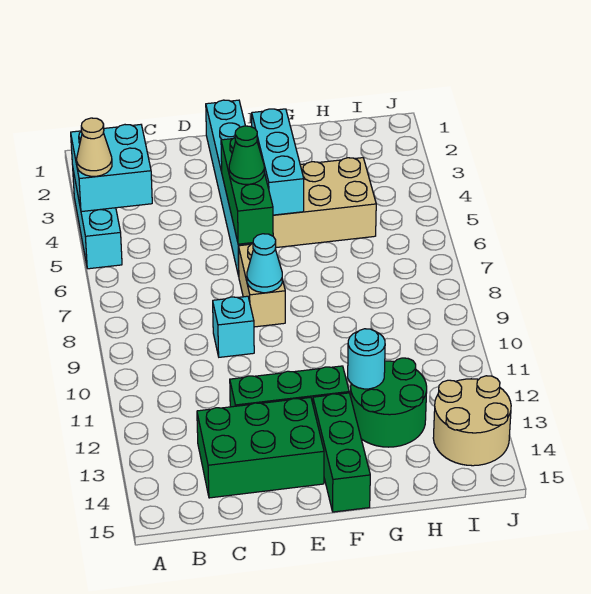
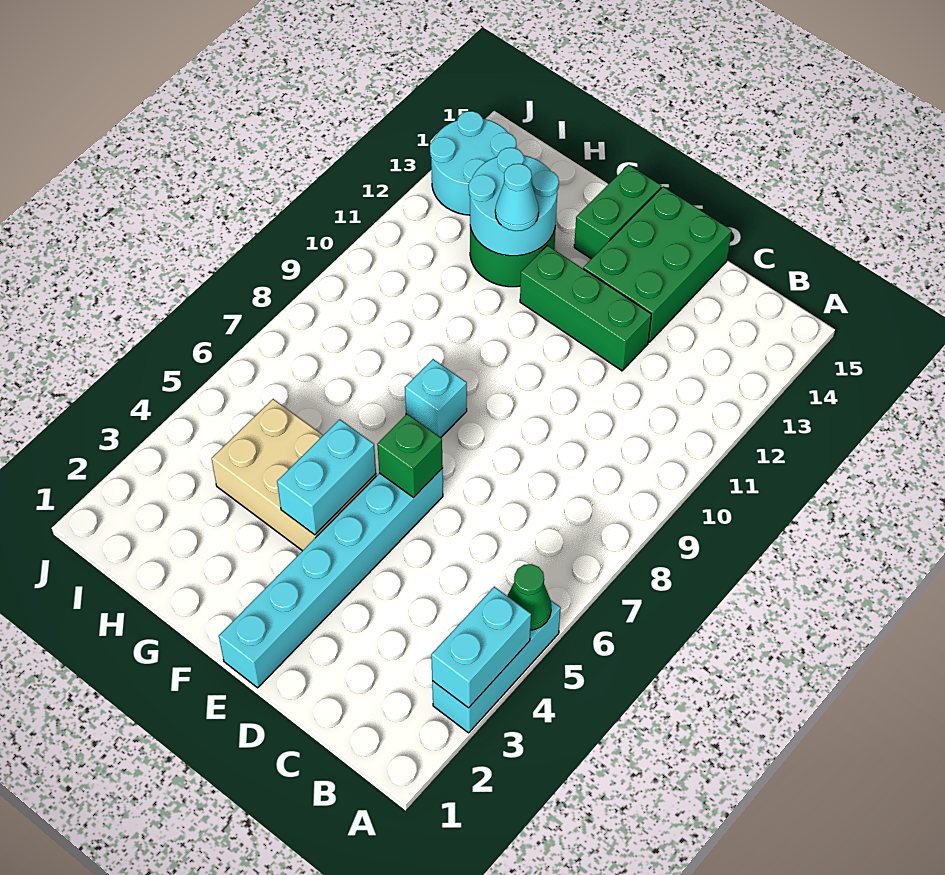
cyan 2x2 brick [71,125,152,212] -> cyan 1x2 brick [431,587,531,708]
tan 1x1 cone [77,118,112,176] -> none
green 2x3 brick [197,397,324,498] -> green 2x3 brick turned to [583,187,732,342]
cyan 1x1 brick [213,296,254,357] -> cyan 1x1 brick moved to [405,359,467,437]
green 1x3 brick [221,138,273,244] -> green 1x1 brick [377,414,443,497]
green 1x1 cone [229,126,264,184] -> green 1x1 cone moved to [507,564,551,630]
tan 1x2 brick [238,244,285,327] -> none
cyan 1x1 cone [247,234,282,293] -> cyan 1x1 cone moved to [495,164,539,231]
cyan 1x3 brick [252,109,304,215] -> cyan 1x2 brick [277,419,376,535]
green 1x3 brick [313,393,370,512] -> green 1x2 brick [574,165,661,259]
cyan 1x1 round brick [348,329,385,389] -> cyan 2x2 round brick [469,148,559,256]
tan 2x2 round brick [433,376,511,466] -> cyan 2x2 round brick [430,111,516,215]

